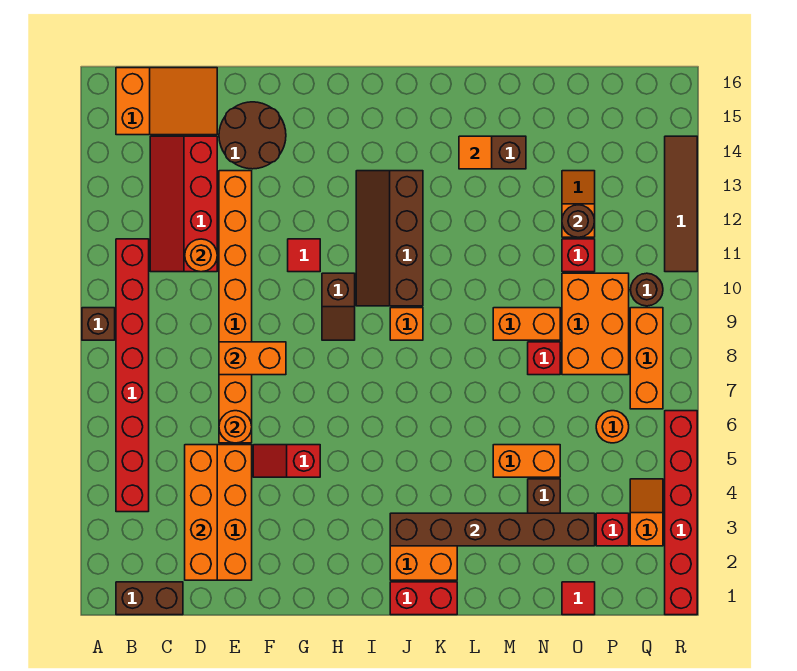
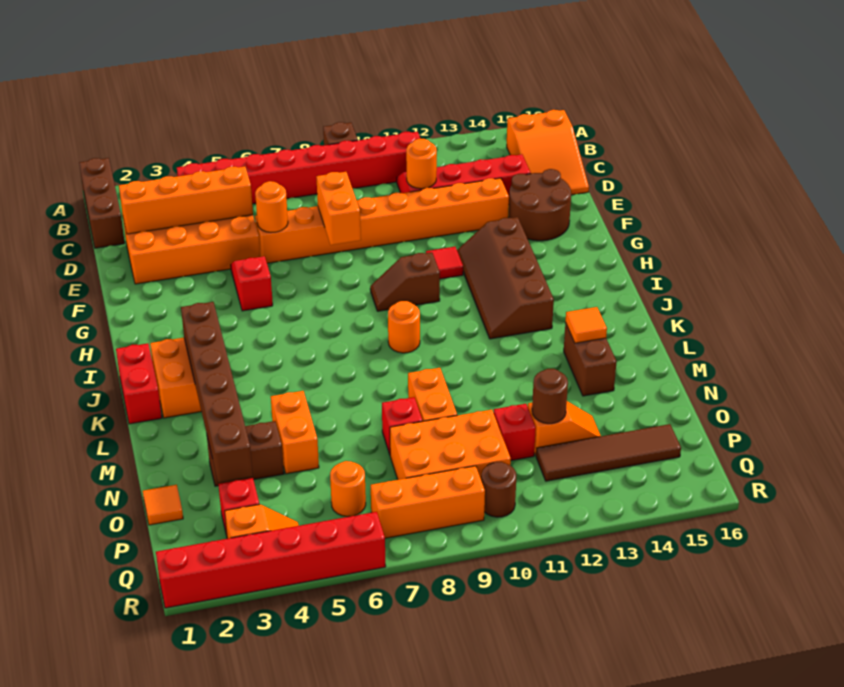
brown 1x2 brick [116,582,183,615] -> brown 1x3 brick [79,158,125,248]
brown 2x4 slope [356,171,423,306] -> brown 2x4 slope turned to [457,217,554,339]
orange 1x1 brick [390,308,423,340] -> orange 1x1 round brick [388,301,420,353]
red 1x1 tile [562,582,595,615] -> orange 1x1 tile [143,485,183,525]
brown 1x4 tile [665,136,697,272] -> brown 1x4 tile moved to [536,424,681,481]

